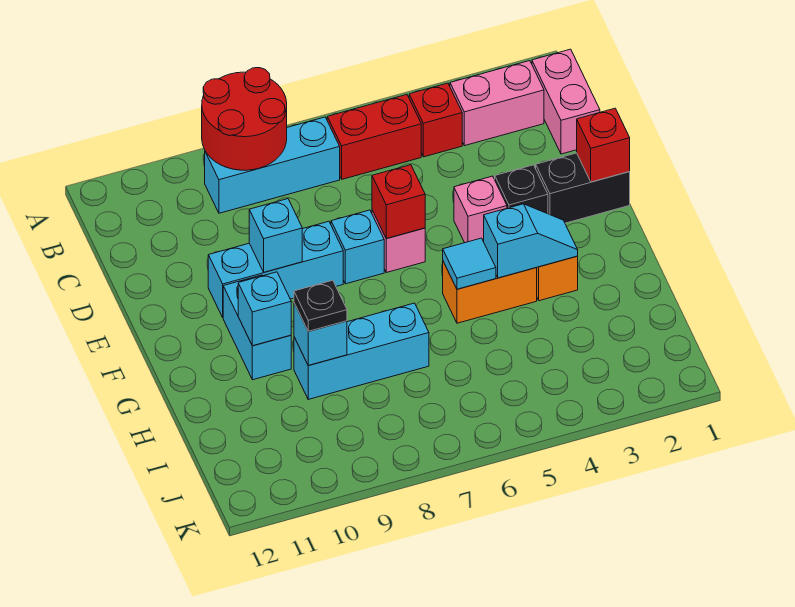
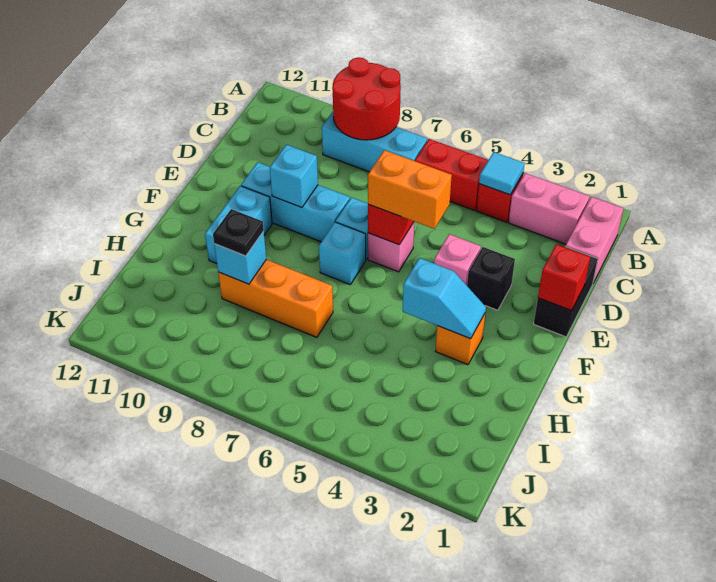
black 1x2 brick [536,153,630,223] -> black 1x2 brick turned to [534,247,598,337]
orange 1x2 brick [443,262,537,323] -> orange 1x2 brick moved to [368,150,452,229]
cyan 1x1 tile [443,238,496,289] -> cyan 1x1 tile moved to [479,152,525,195]
cyan 1x1 brick [238,272,291,346] -> cyan 1x1 brick moved to [319,222,366,285]
cyan 1x3 brick [294,303,429,399] -> orange 1x3 brick [218,260,333,337]

